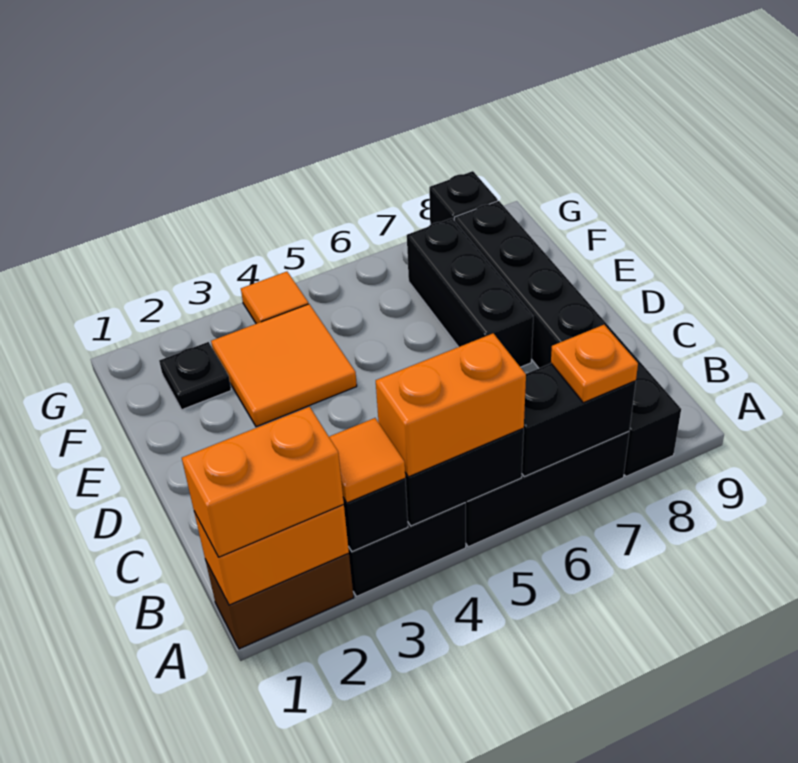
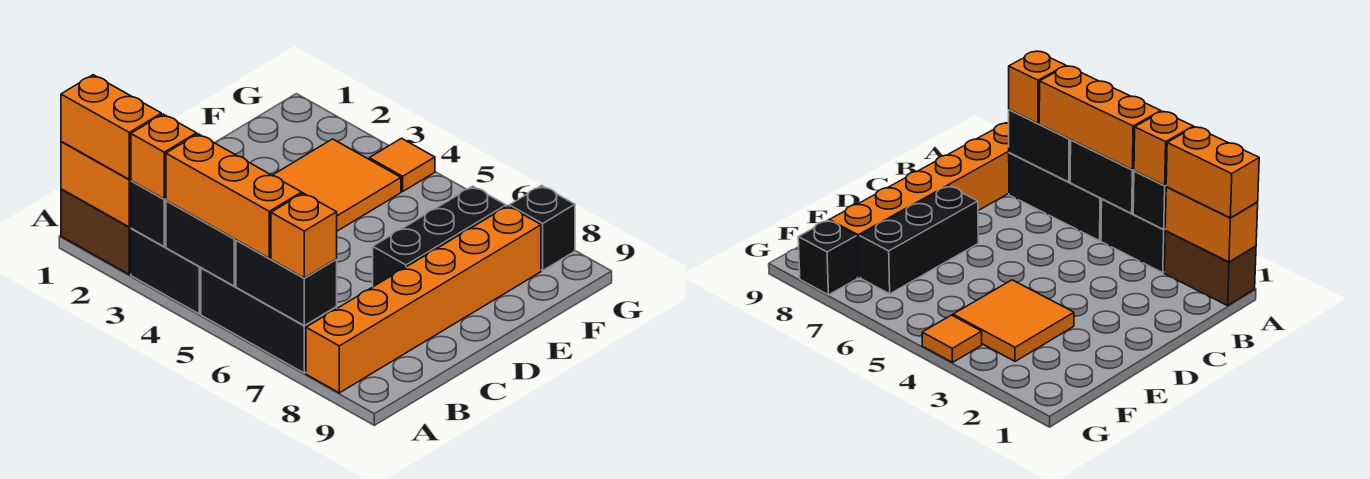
orange 1x1 tile [329,418,405,503] -> orange 1x1 brick [131,114,197,199]
orange 1x2 brick [376,333,526,477] -> orange 1x3 brick [166,134,302,258]
orange 1x1 plate [551,325,638,403] -> orange 1x1 brick [271,193,337,278]
black 1x6 brick [454,201,681,476] -> orange 1x6 brick [306,206,541,393]
black 1x1 plate [159,342,231,410] -> none

